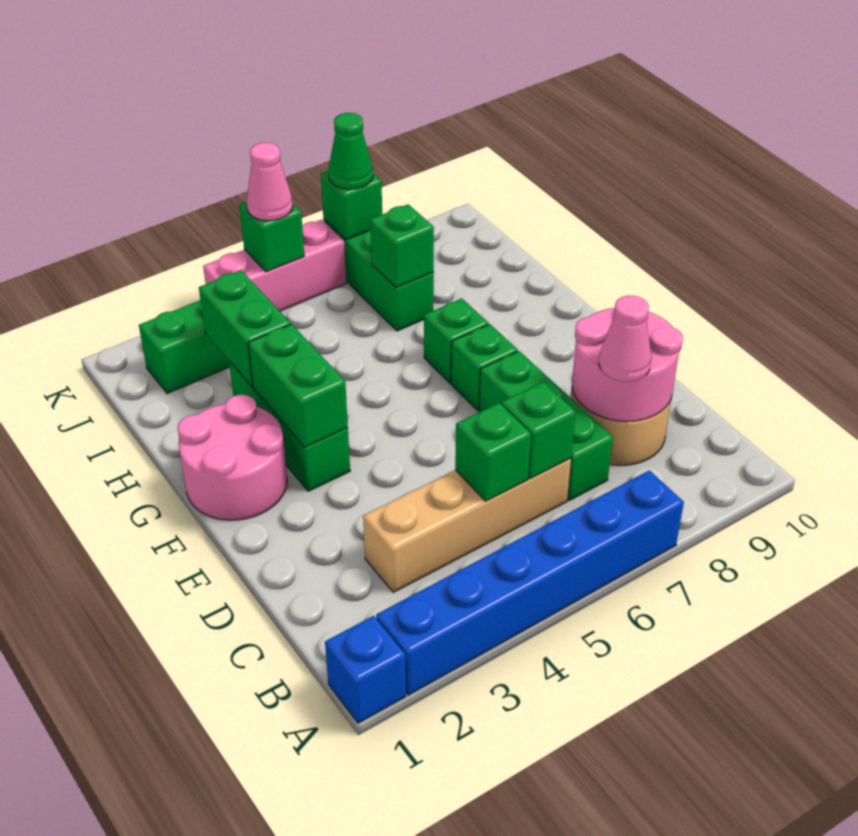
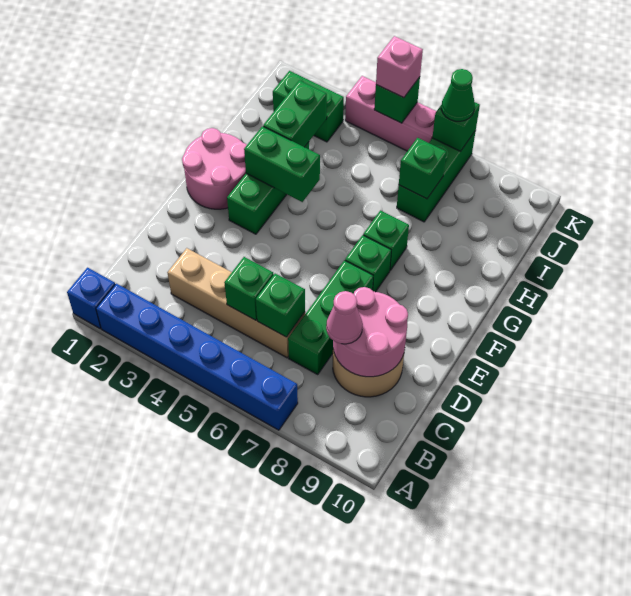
green 1x2 brick [248,324,348,447] -> green 1x2 brick turned to [244,126,320,202]
pink 1x1 cone [247,143,293,221] -> pink 1x1 brick [376,36,423,98]

